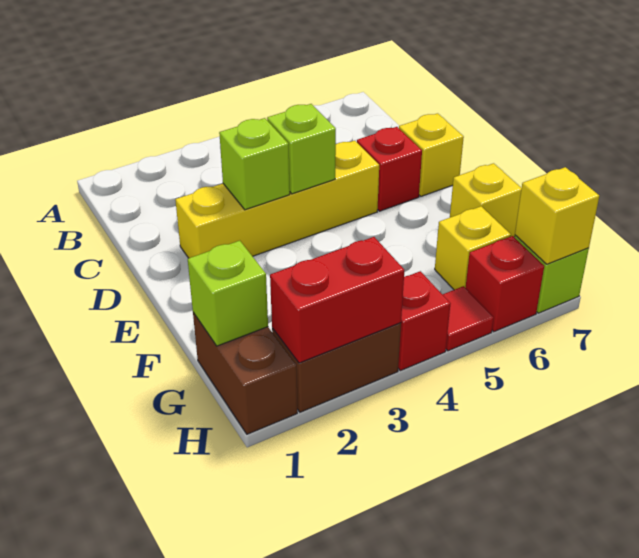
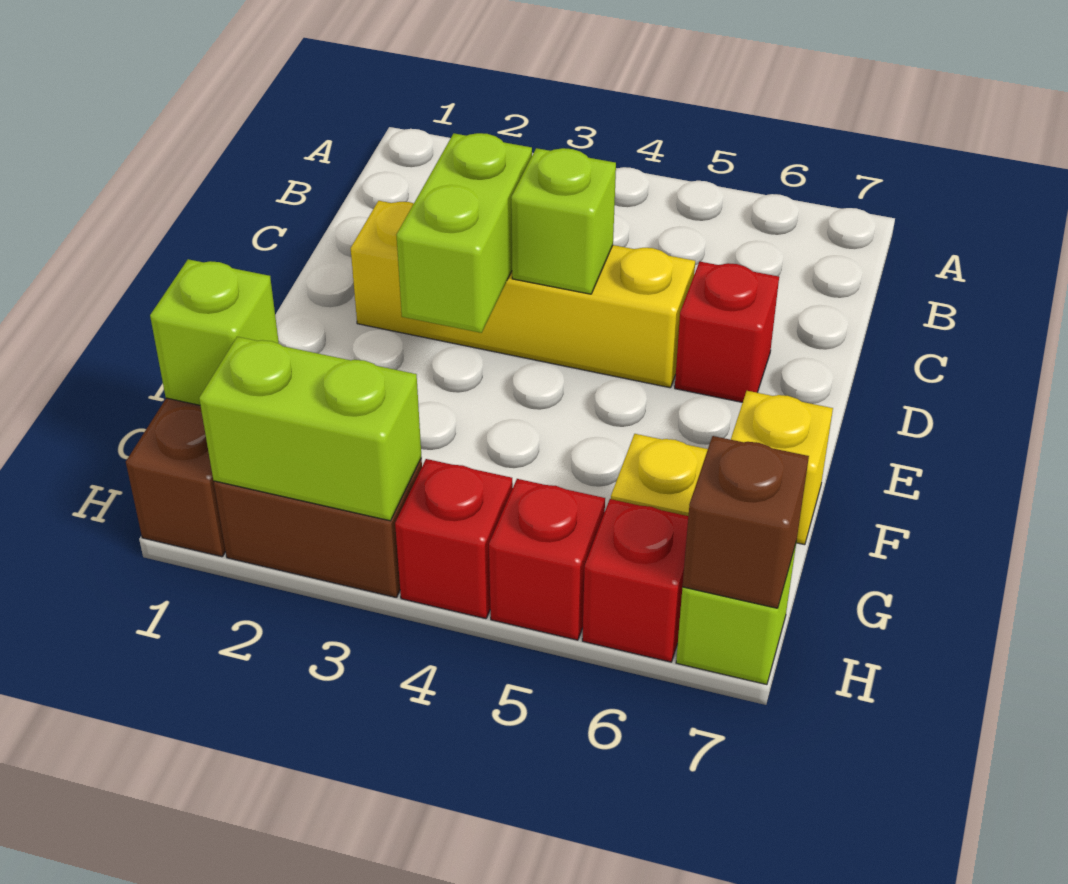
lime 1x1 brick [219,118,290,210] -> lime 1x2 brick [396,133,532,333]
yellow 1x1 brick [399,113,464,196] -> none
red 1x2 brick [270,237,404,363] -> lime 1x2 brick [199,337,421,521]
red 1x1 tile [442,286,494,351] -> red 1x1 brick [489,479,605,640]
yellow 1x1 brick [515,167,599,264] -> brown 1x1 brick [683,436,809,608]

